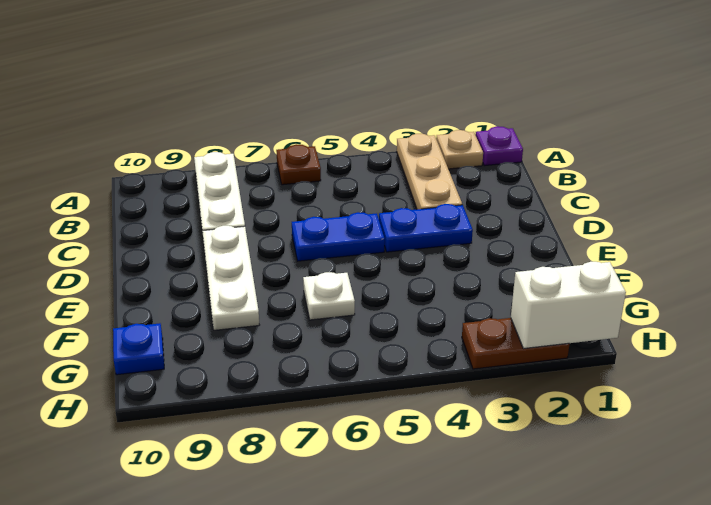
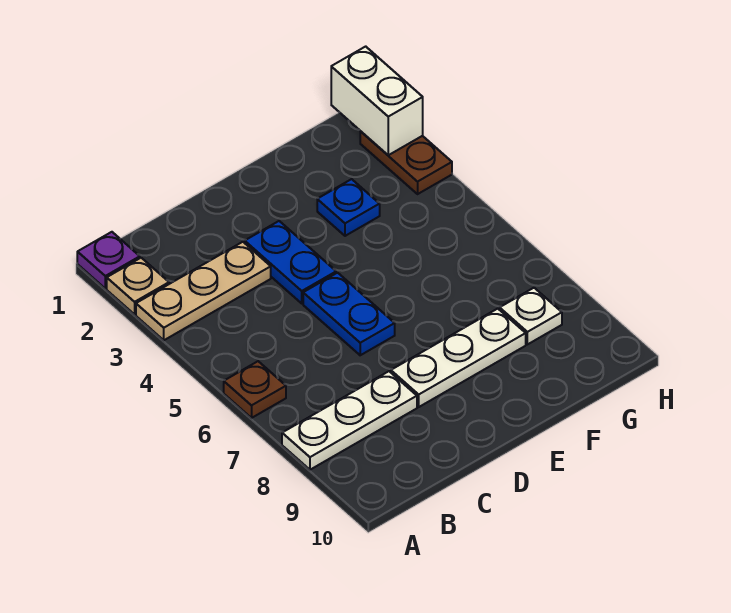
white 1x1 plate [303,272,355,320] -> white 1x1 plate moved to [500,288,562,344]
blue 1x1 plate [113,323,164,375] -> blue 1x1 plate moved to [317,179,380,236]

